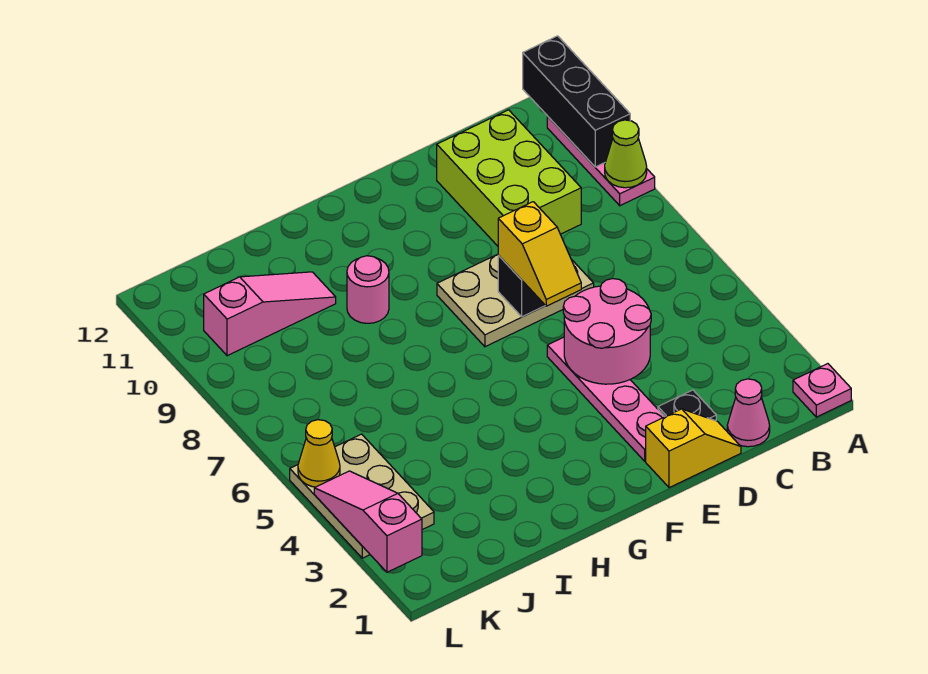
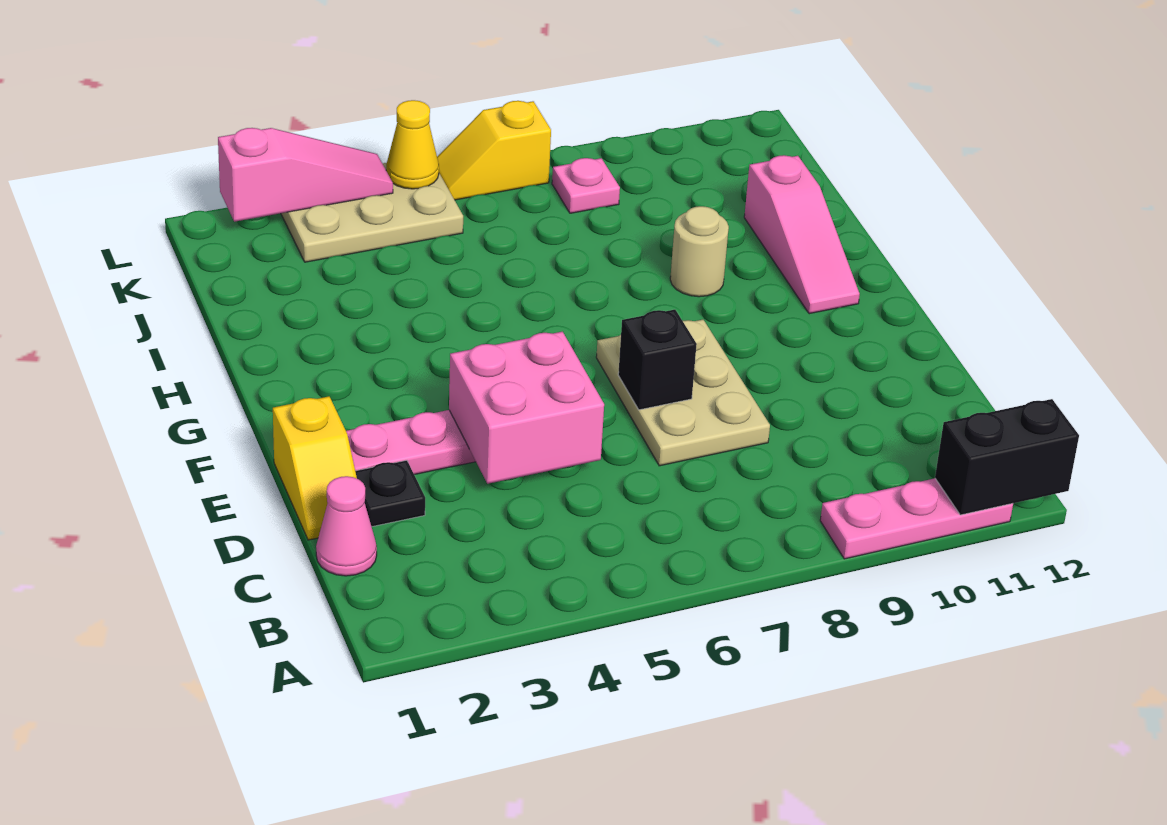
pink 1x1 plate [793,364,851,417] -> pink 1x1 plate moved to [552,158,620,213]
lime 1x1 cone [605,120,647,188] -> none
black 1x3 brick [523,36,630,167] -> black 1x2 brick [935,399,1079,515]
lime 2x3 brick [437,110,581,246] -> none
pink 2x2 round brick [563,279,651,384] -> pink 2x2 brick [449,332,604,484]
yellow 1x2 slope [498,202,581,306] -> yellow 1x2 slope moved to [437,101,551,200]
pink 1x1 round brick [347,256,389,323] -> tan 1x1 round brick [670,206,729,297]
pink 1x3 slope [204,272,336,356] -> pink 1x3 slope moved to [744,155,860,314]

